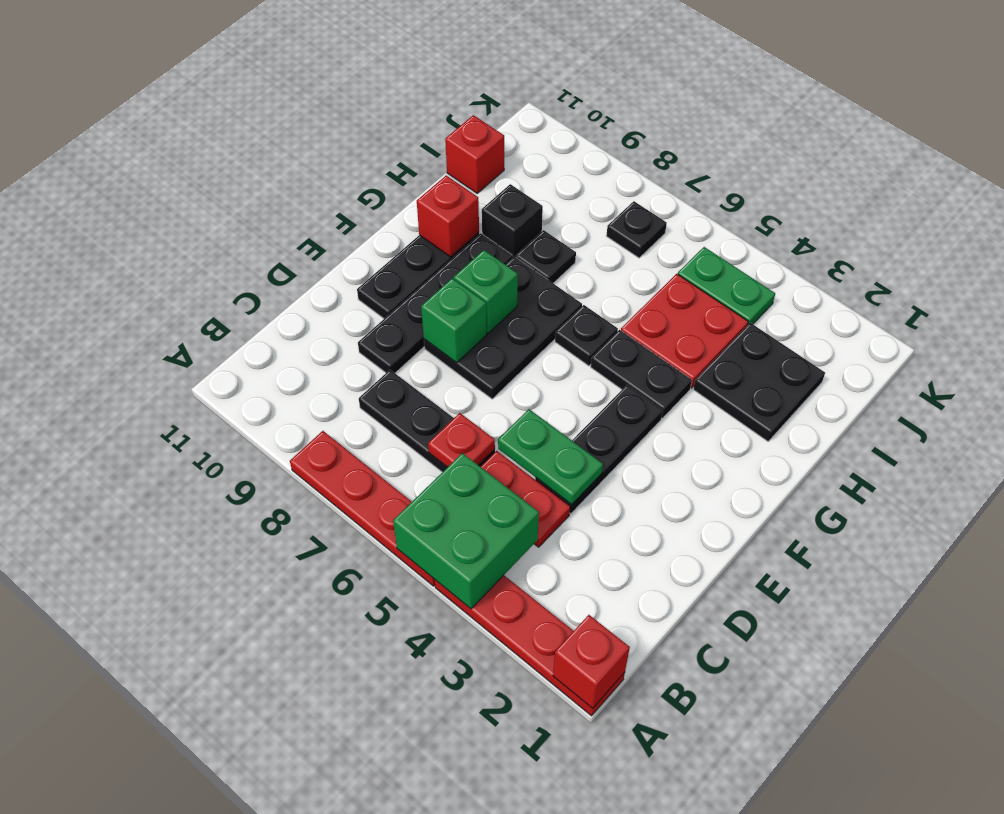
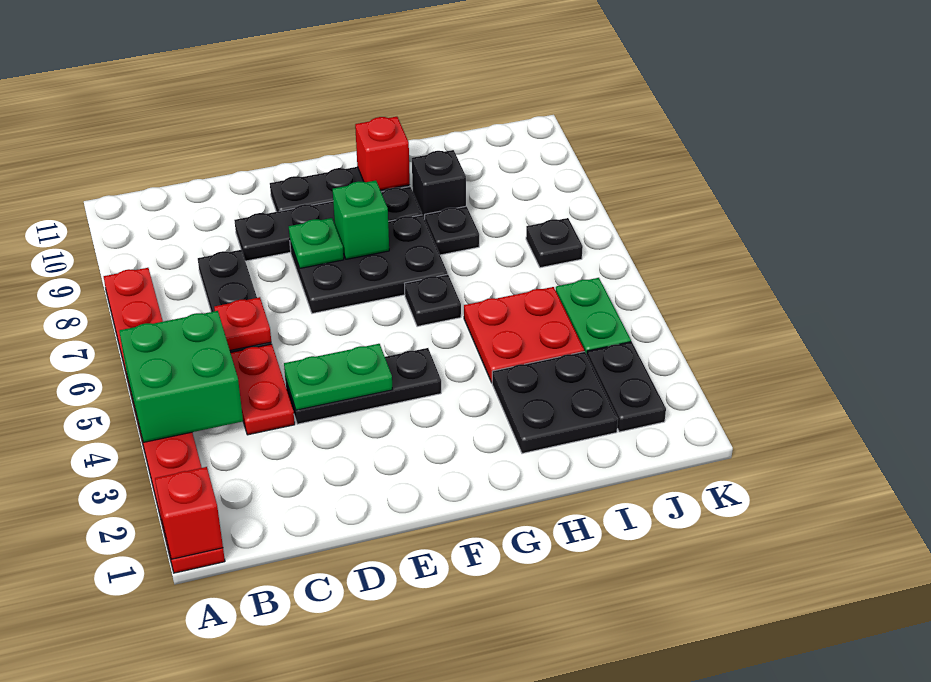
green 1x2 plate [498,409,603,504] -> green 1x2 plate turned to [284,344,393,410]
green 1x1 brick [421,278,487,363] -> green 1x1 plate [289,218,344,268]
black 1x2 plate [591,330,692,418] -> black 1x2 plate moved to [587,342,666,432]
red 1x1 brick [445,115,504,193] -> none

